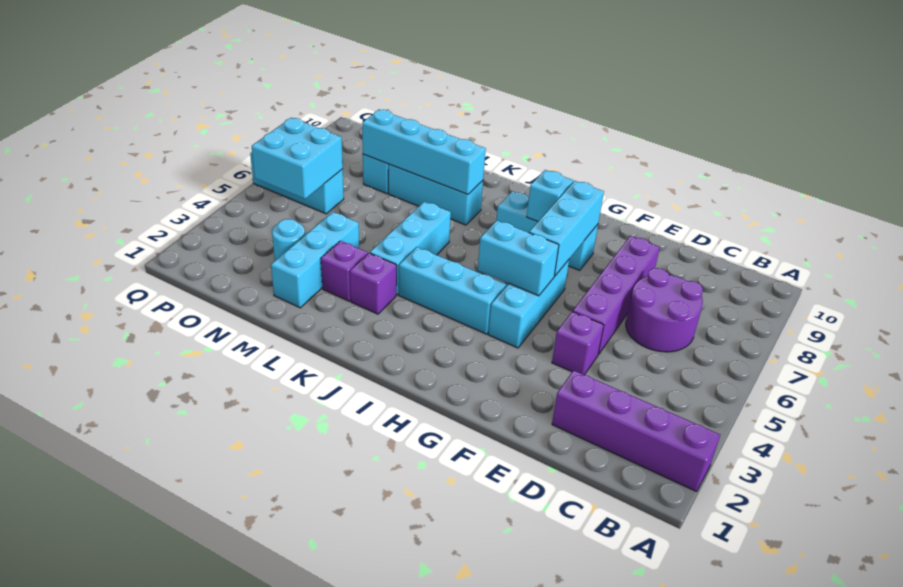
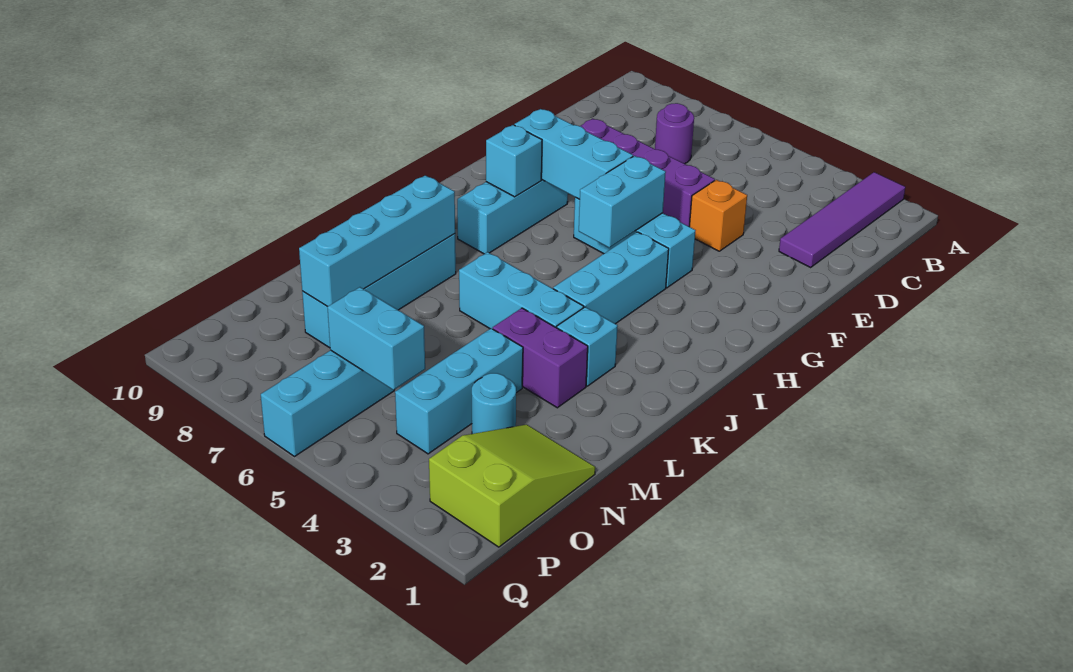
purple 1x4 brick [552,370,720,492] -> purple 1x4 tile [779,172,905,267]
purple 2x2 round brick [626,268,703,352] -> purple 1x1 round brick [655,103,694,164]
purple 1x1 brick [552,311,604,375] -> orange 1x1 brick [689,180,747,251]
purple 1x1 brick [350,253,397,314] -> cyan 1x1 brick [557,307,618,386]
purple 1x1 brick [321,241,368,301] -> purple 1x2 brick [493,308,588,408]
cyan 1x3 brick [271,212,359,308] -> cyan 1x3 brick turned to [395,328,523,454]
none -> lime 2x3 slope [429,425,595,547]
cyan 2x2 brick [252,118,343,199] -> cyan 1x2 brick [327,287,425,390]

